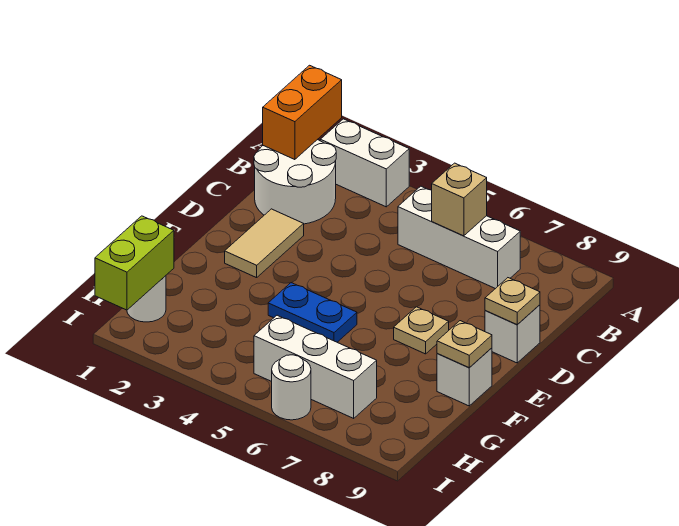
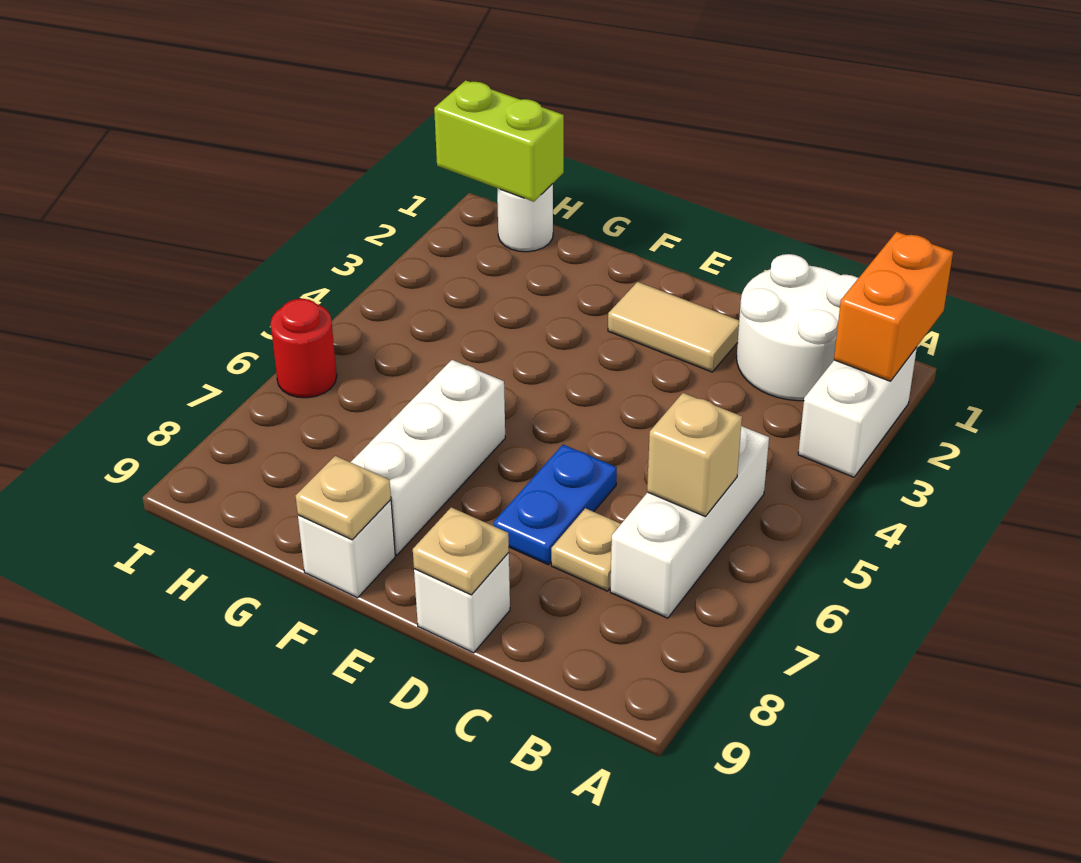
orange 1x2 brick [263,65,342,160] -> orange 1x2 brick turned to [834,232,953,381]
tan 1x1 plate [394,307,449,354] -> tan 1x1 plate moved to [551,508,621,591]
blue 1x2 plate [268,283,357,342] -> blue 1x2 plate moved to [493,445,617,565]
white 1x3 brick [254,315,377,418] -> white 1x3 brick moved to [351,360,505,555]
white 1x1 round brick [272,355,311,420] -> red 1x1 round brick [271,299,337,398]

